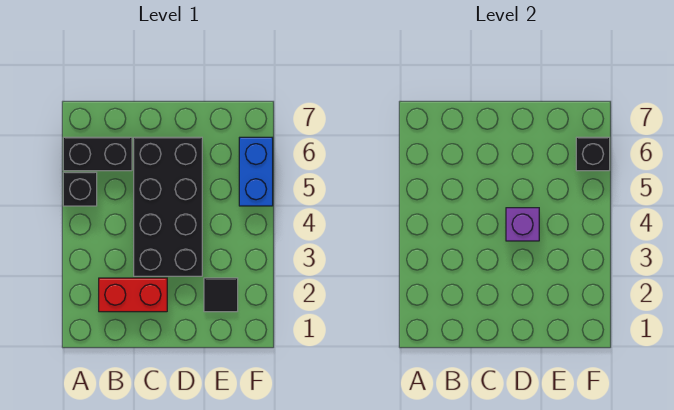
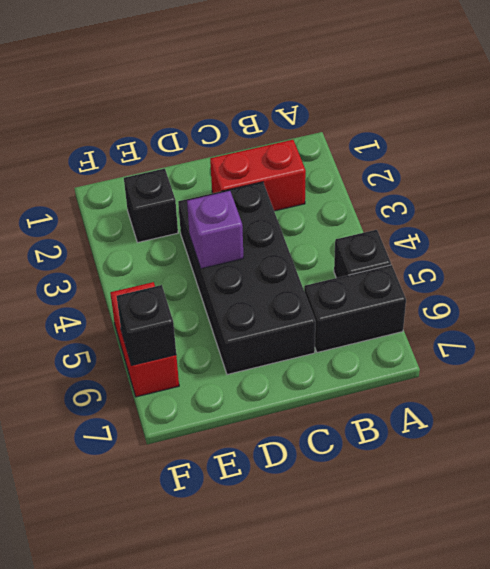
black 1x1 tile [204,278,238,312] -> black 1x1 brick [124,169,178,242]
blue 1x2 brick [239,137,273,206] -> red 1x2 brick [110,282,179,397]

